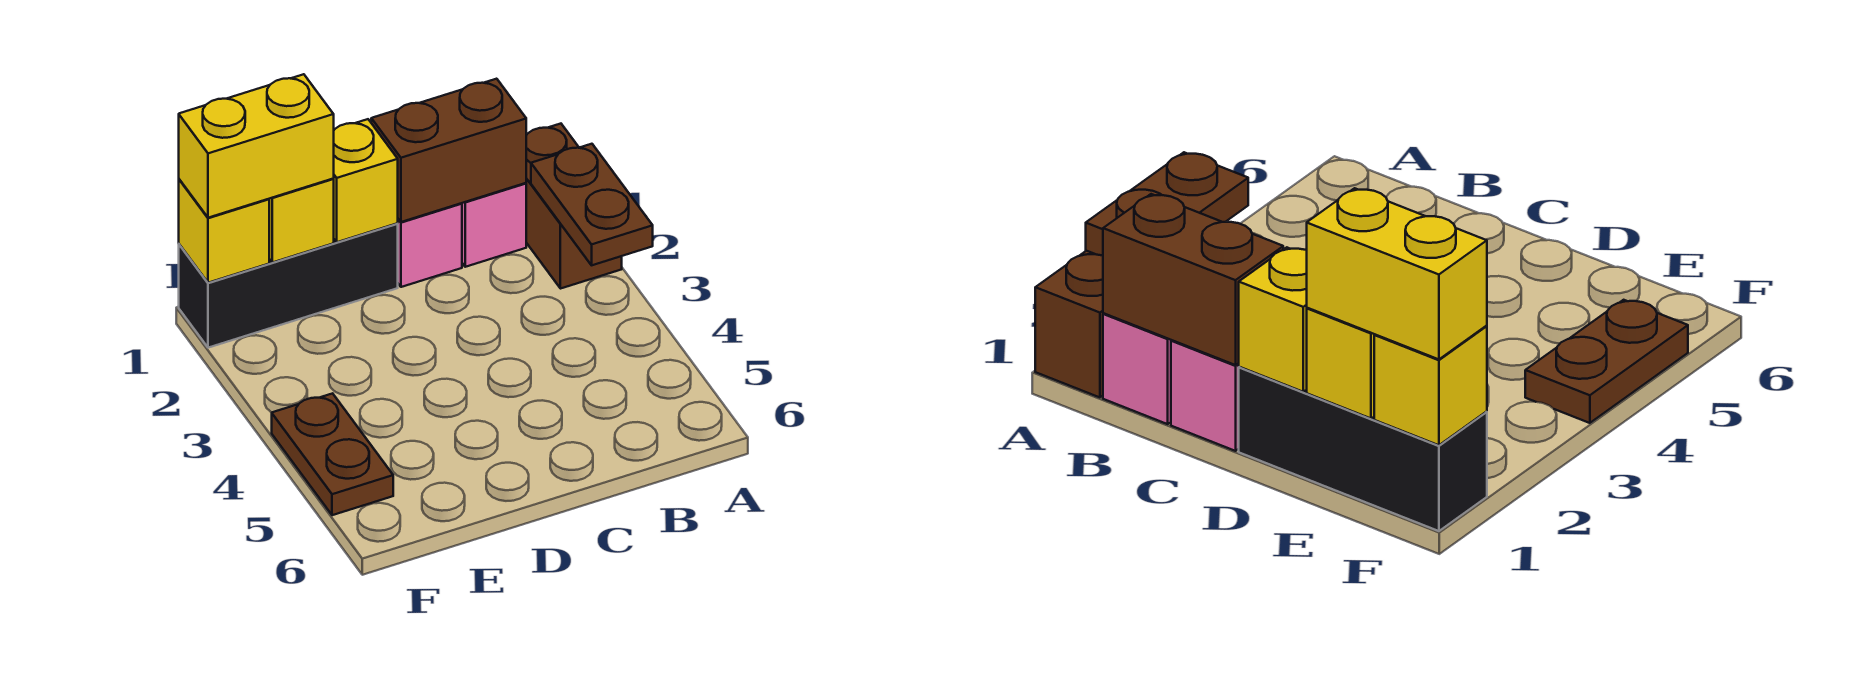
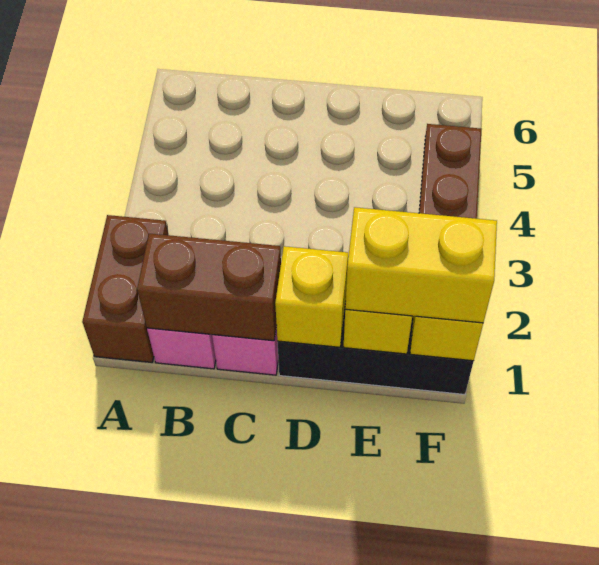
brown 1x2 plate [531,144,653,265] -> none

